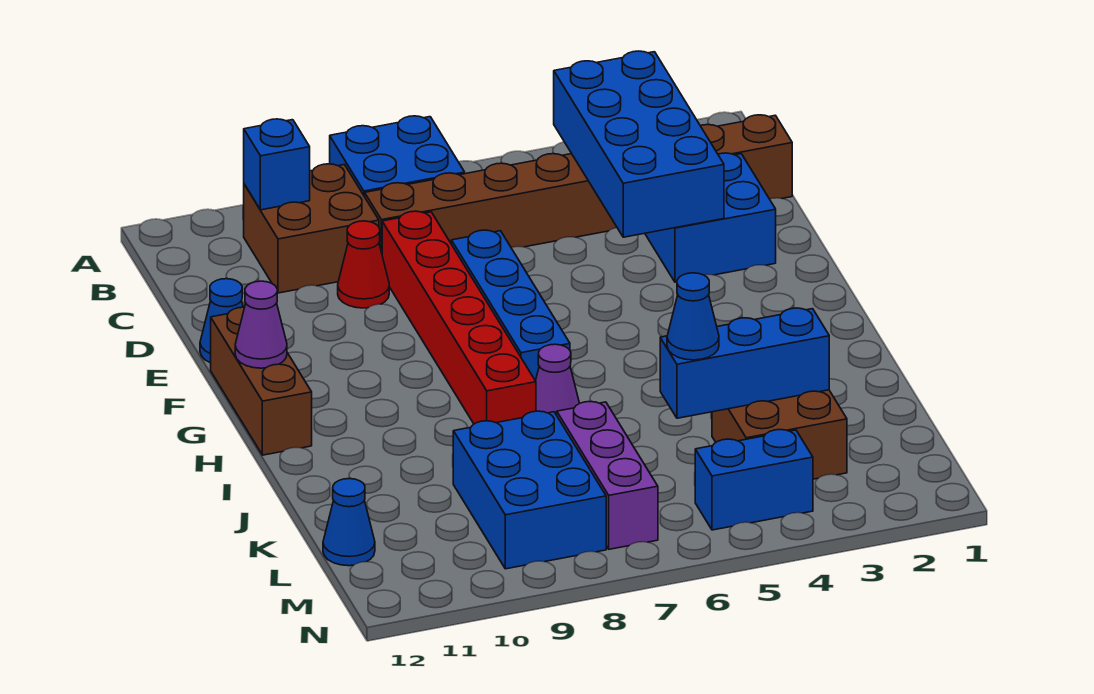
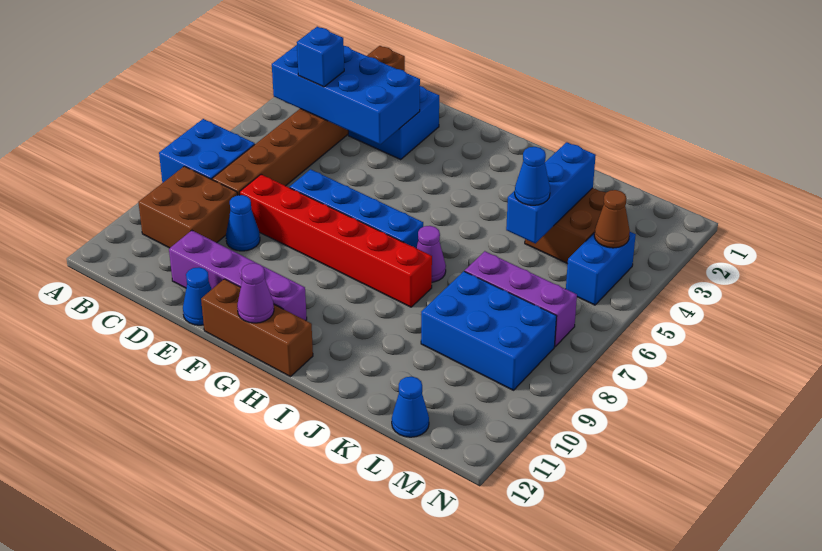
blue 1x1 brick [244,119,310,210] -> blue 1x1 brick moved to [297,27,344,87]
red 1x1 cone [338,221,389,308] -> blue 1x1 cone [226,195,260,251]
none -> purple 1x4 brick [169,230,307,321]
none -> brown 1x1 cone [594,190,630,248]

